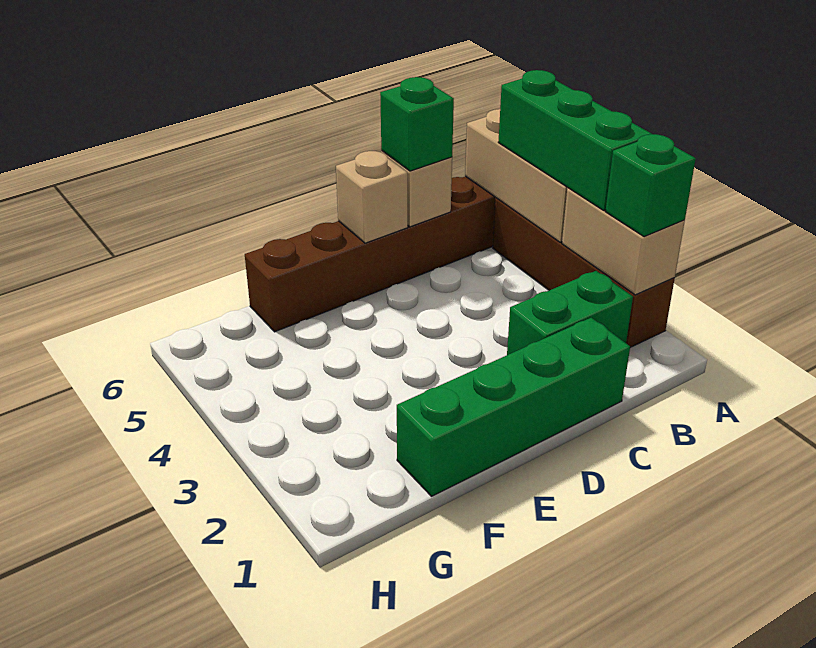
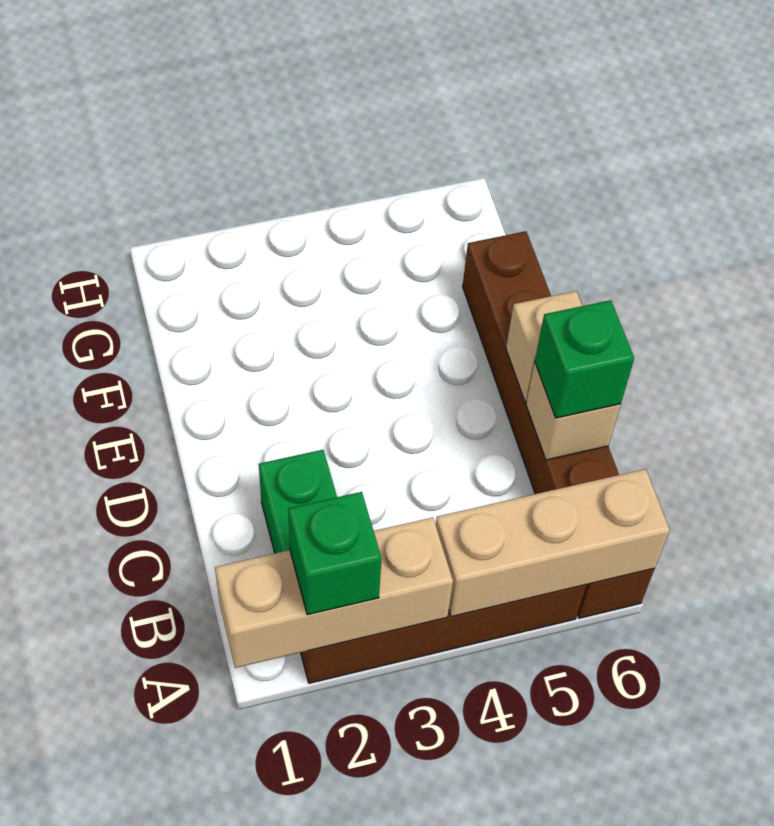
tan 1x2 brick [562,188,685,295] -> tan 1x3 brick [215,518,453,668]
green 1x3 brick [498,70,652,210] -> none
green 1x4 brick [397,318,630,496] -> none

